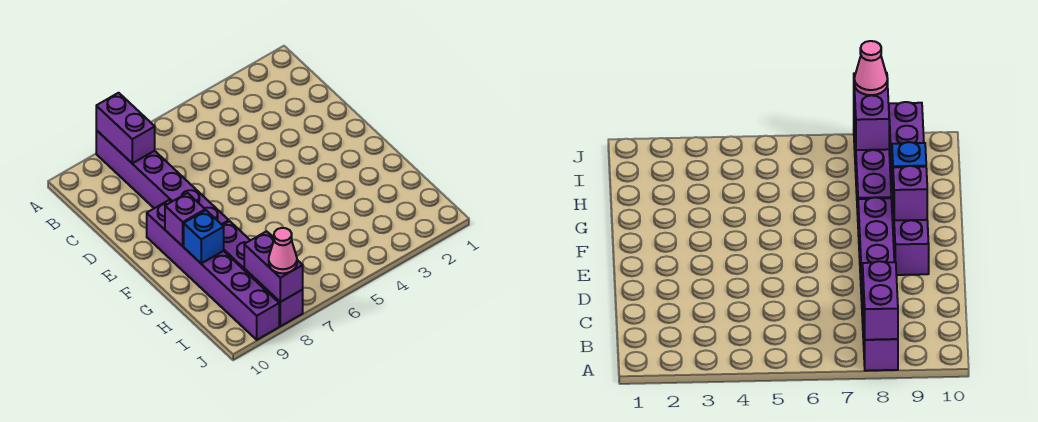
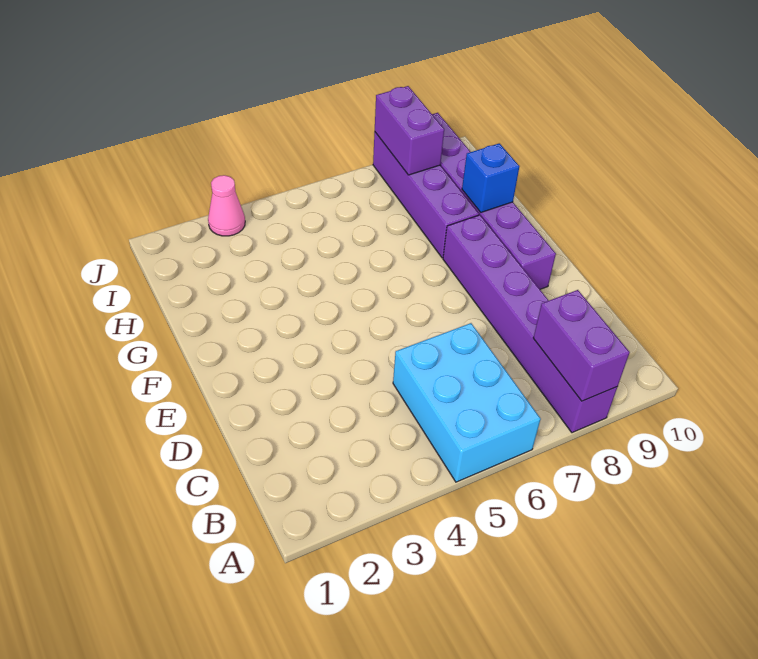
none -> cyan 2x3 brick [393,323,541,482]
purple 1x1 brick [165,193,205,246] -> none
pink 1x1 cone [269,228,297,273] -> pink 1x1 cone moved to [208,175,245,236]

